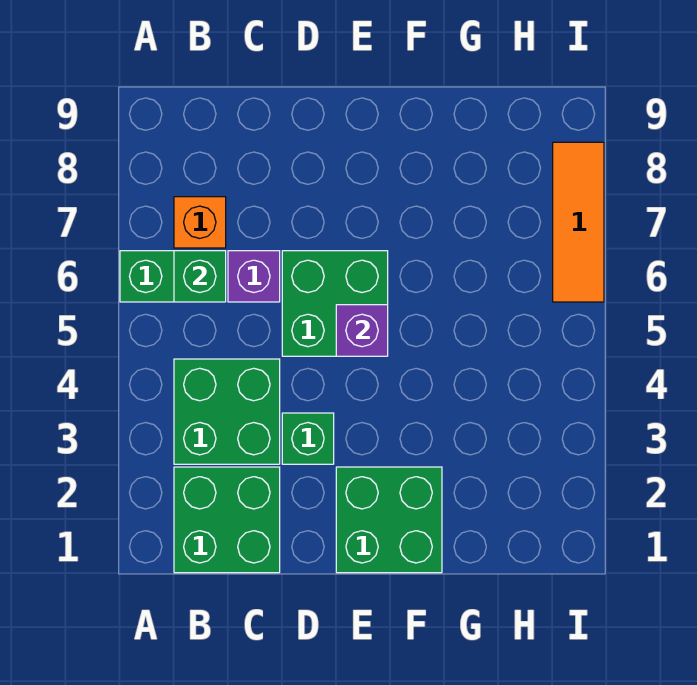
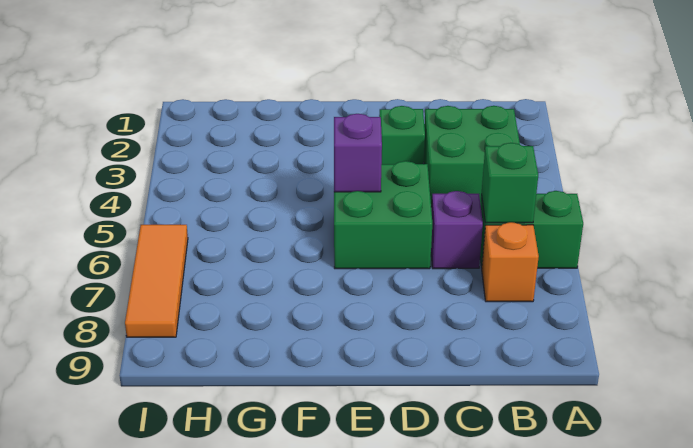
green 2x2 brick [174,467,280,573] -> none
green 2x2 brick [336,467,442,573] -> none

